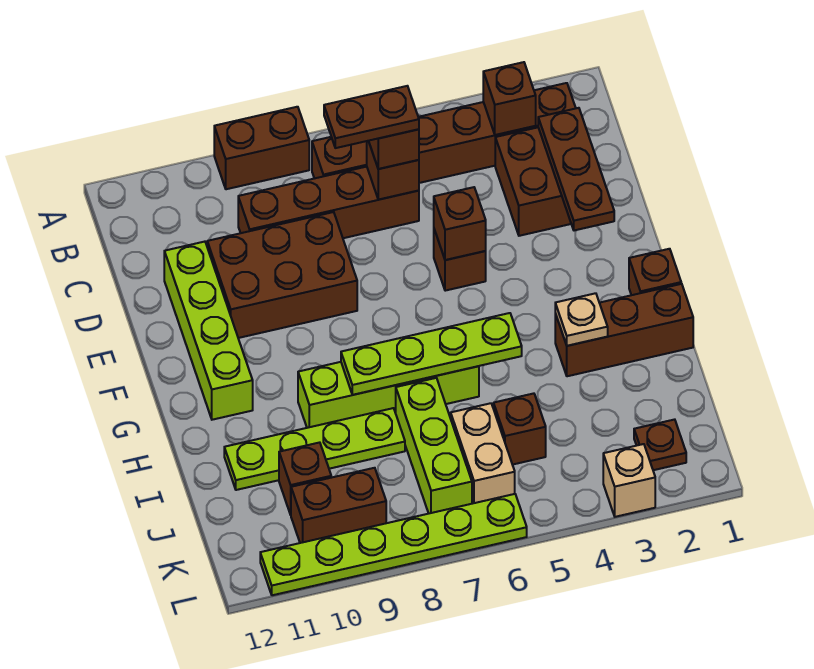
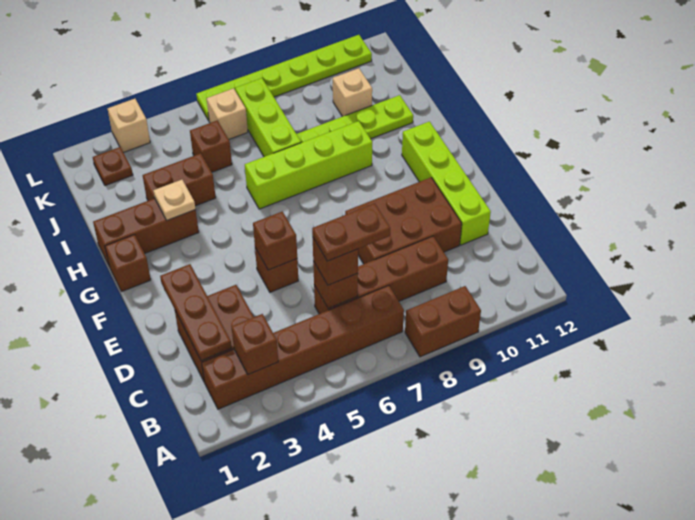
lime 1x4 plate [341,313,522,395] -> none
tan 1x2 brick [451,403,515,504] -> tan 1x1 brick [207,88,248,139]
brown 1x1 brick [279,442,331,515] -> tan 1x1 brick [333,68,372,117]
brown 1x2 brick [291,468,386,543] -> brown 1x2 brick moved to [143,153,216,206]

